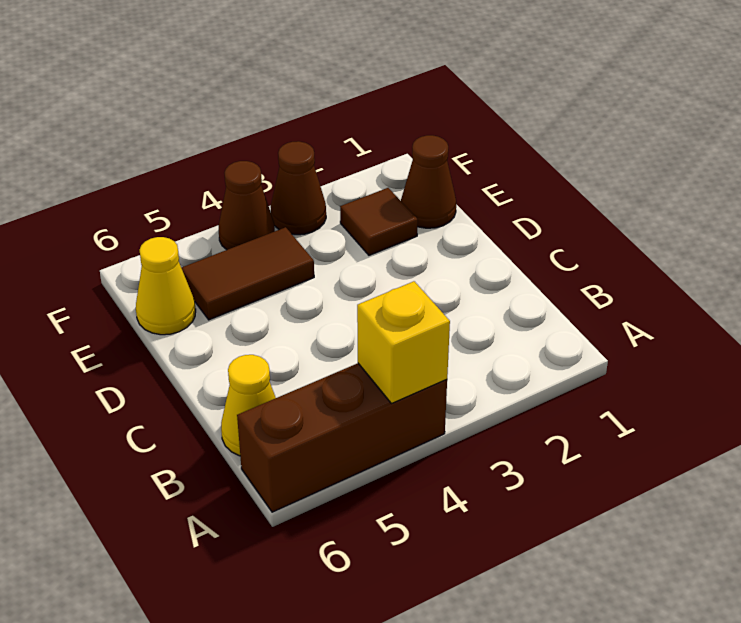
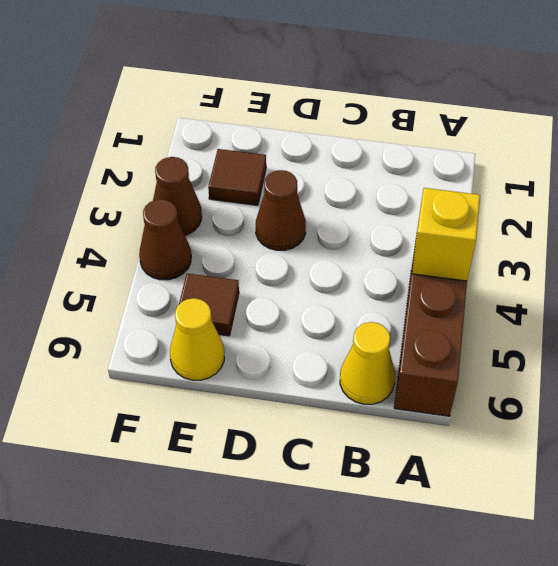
brown 1x1 cone [401,135,456,228] -> brown 1x1 cone moved to [256,170,306,250]
brown 1x2 tile [181,227,314,320] -> brown 1x1 tile [179,273,239,336]

